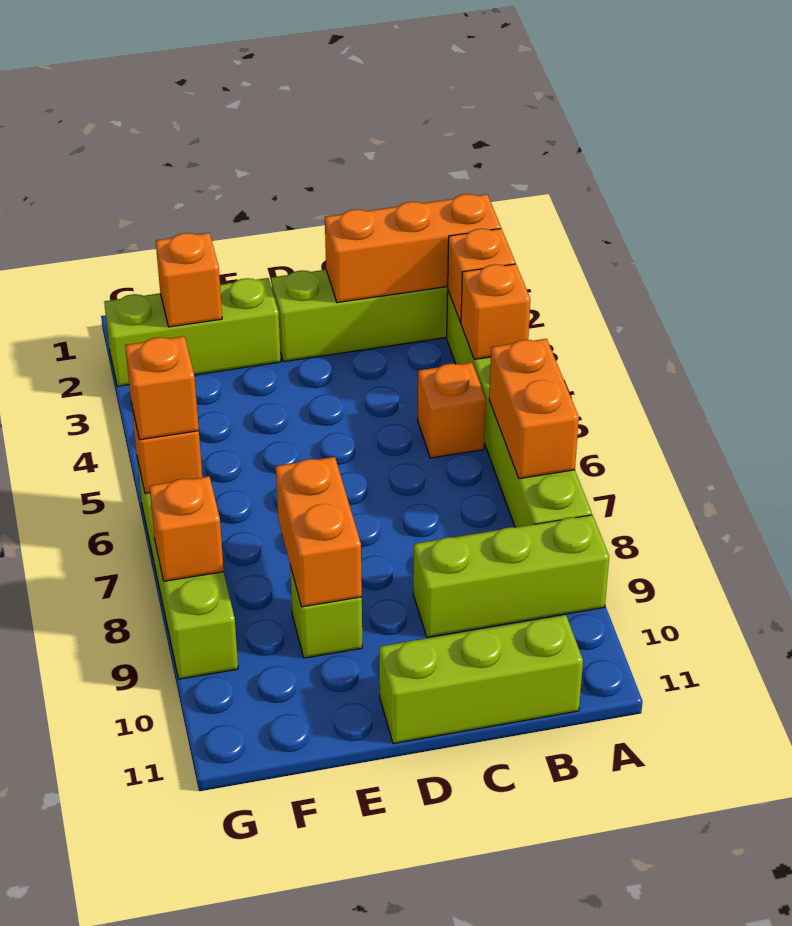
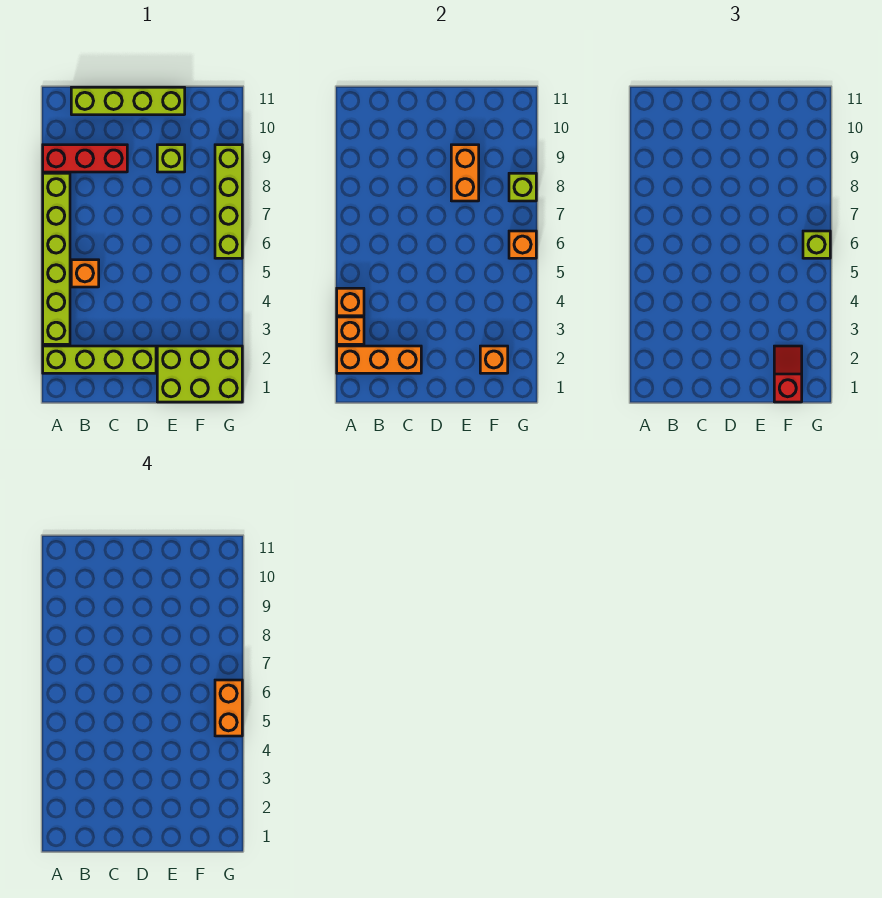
orange 1x2 brick [489,339,579,479] -> orange 1x2 brick moved to [215,680,242,736]
lime 1x3 brick [413,515,609,637] -> red 1x3 brick [43,145,127,172]
lime 1x3 brick [379,615,583,744] -> lime 1x4 brick [71,87,185,115]
lime 1x3 brick [104,278,281,386] -> lime 2x3 brick [157,346,242,402]
none -> red 1x2 slope [774,346,802,402]
orange 1x1 brick [125,336,199,440] -> lime 1x1 brick [803,231,830,258]
orange 1x1 brick [149,476,224,581] -> lime 1x1 brick [509,173,536,201]

